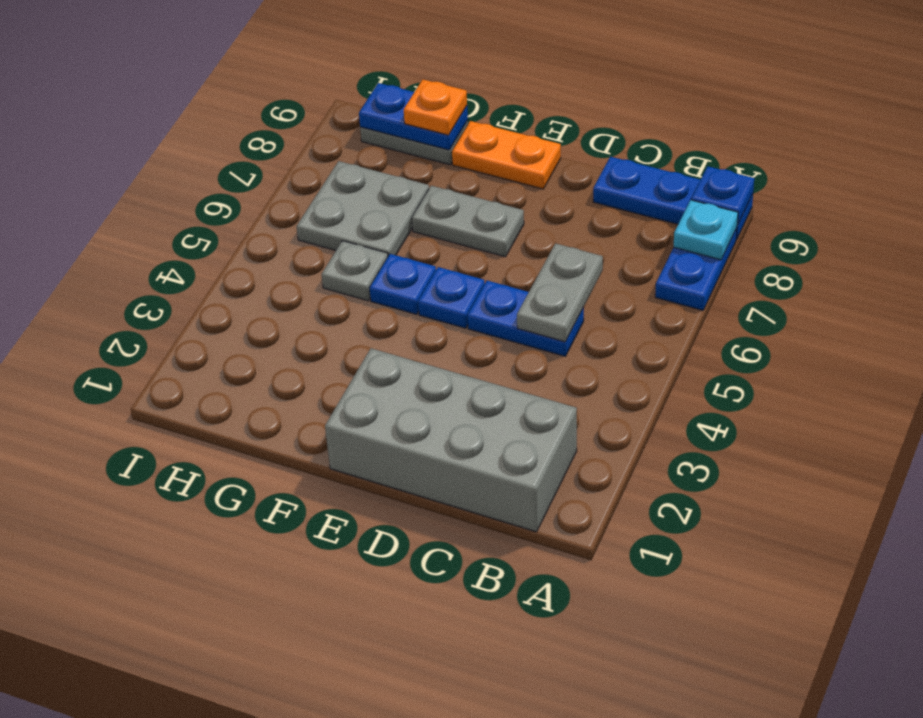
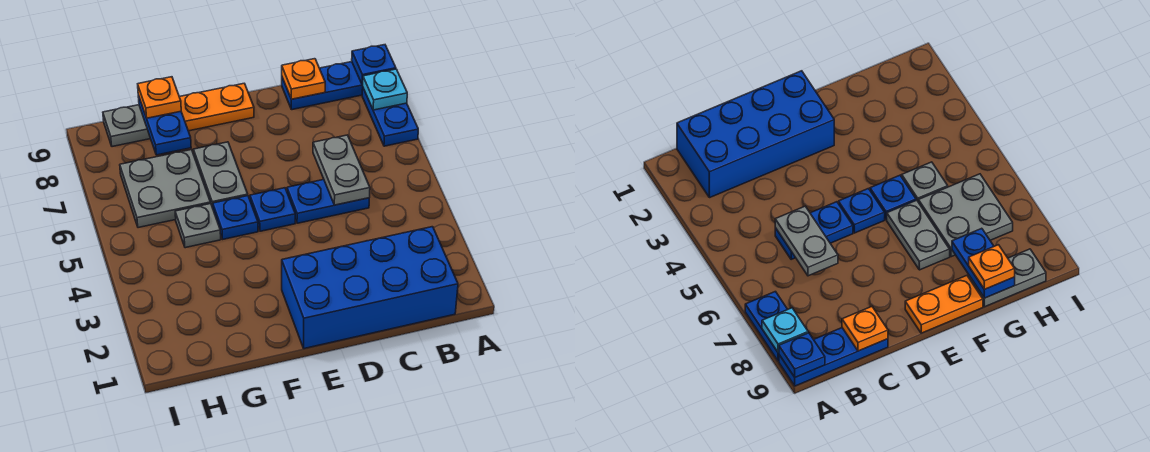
grey 2x4 brick [325,348,577,532] -> blue 2x4 brick [282,227,458,349]
none -> orange 1x1 plate [282,59,325,99]
grey 1x2 plate [412,186,524,257] -> grey 1x2 plate turned to [193,142,248,208]
blue 1x2 plate [359,83,468,150] -> blue 1x2 plate turned to [138,95,191,155]

